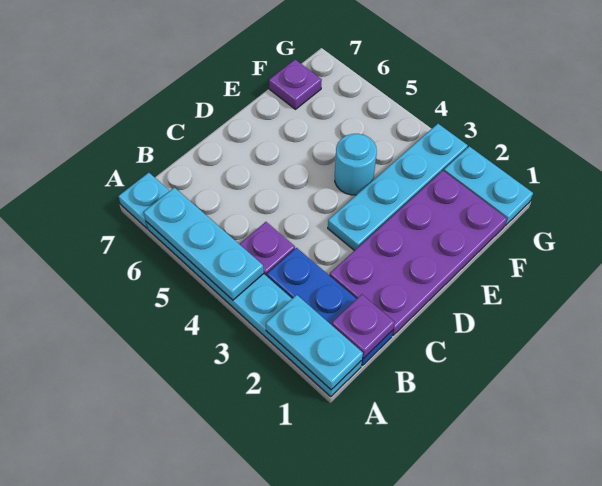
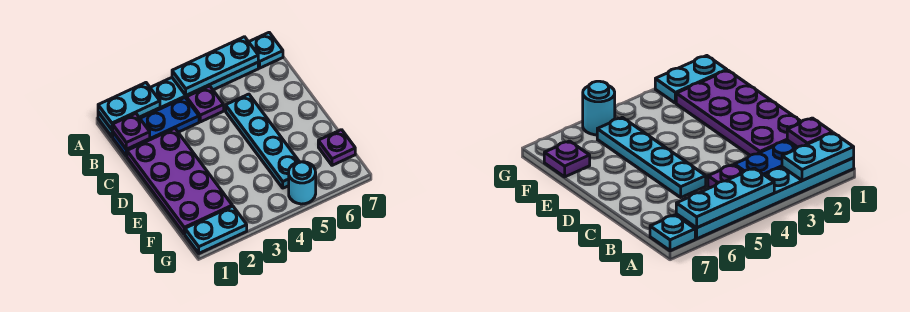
cyan 1x4 plate [328,124,468,251] -> cyan 1x4 plate moved to [226,94,299,188]
cyan 1x1 round brick [335,134,377,195] -> cyan 1x1 round brick moved to [289,162,316,204]

